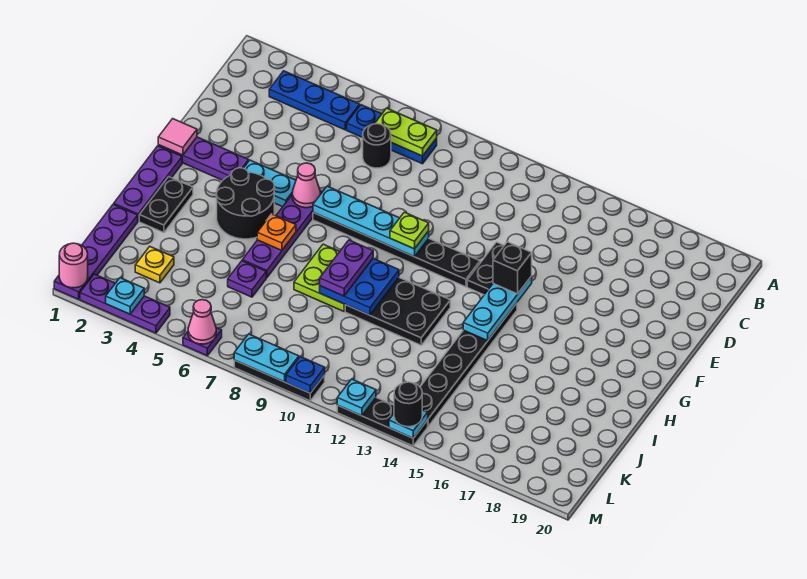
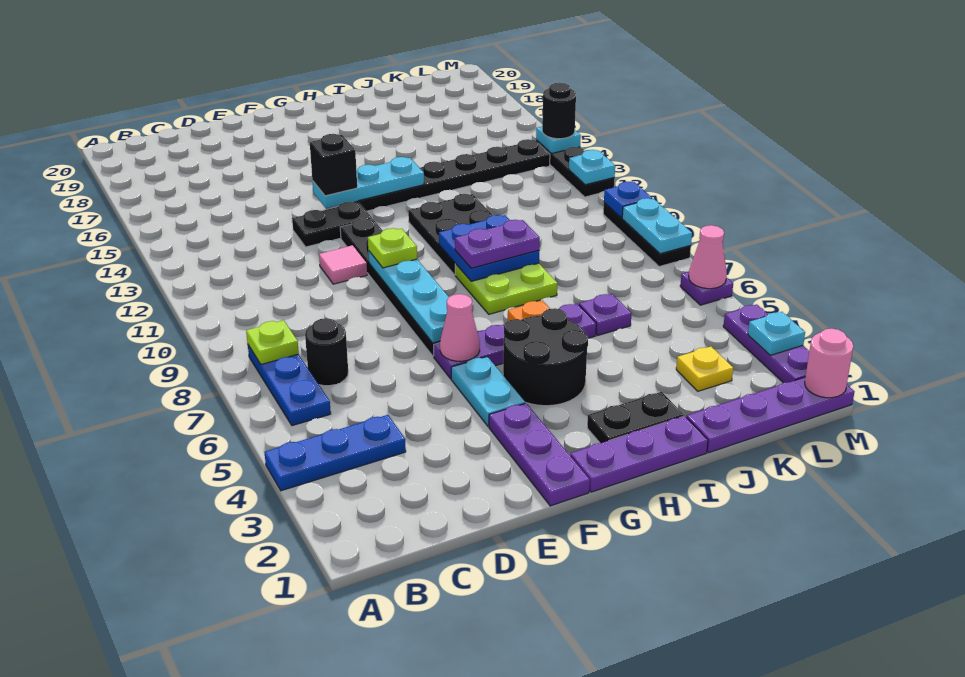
blue 1x3 plate [269,71,360,130] -> blue 1x3 plate turned to [264,415,406,491]
lime 1x2 plate [375,108,437,156] -> lime 1x1 plate [246,320,299,365]
pink 1x1 tile [158,119,197,155] -> pink 1x1 tile moved to [319,245,367,284]

